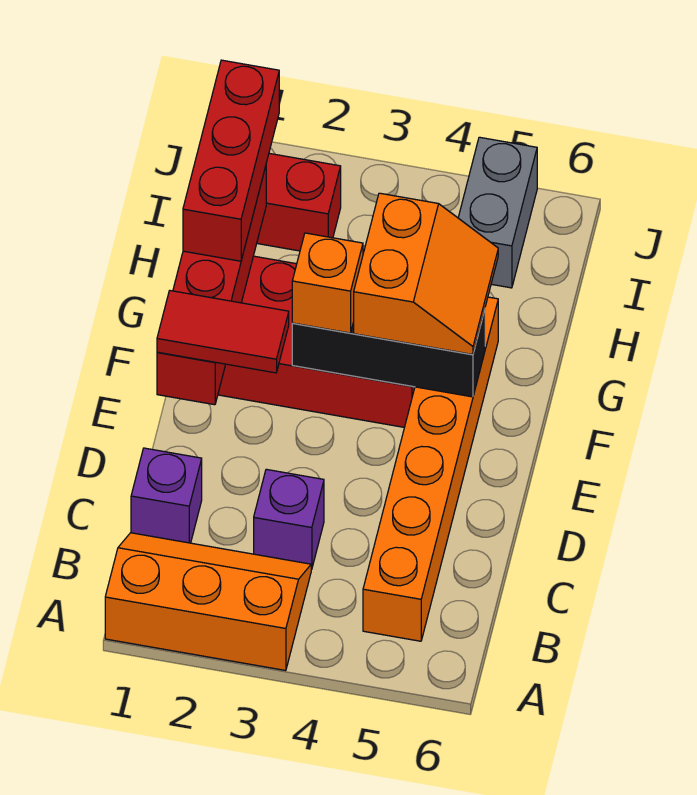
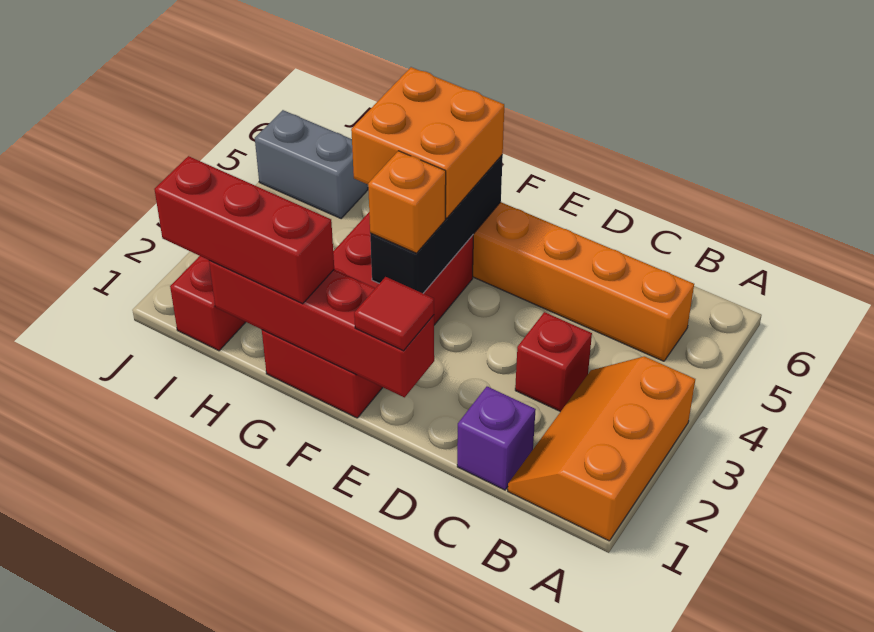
purple 1x1 brick [254,469,324,570] -> red 1x1 brick [515,312,592,412]
red 1x2 tile [157,291,289,373] -> red 1x1 tile [354,277,434,351]
orange 2x2 slope [354,193,498,354] -> orange 2x2 brick [351,67,504,218]

